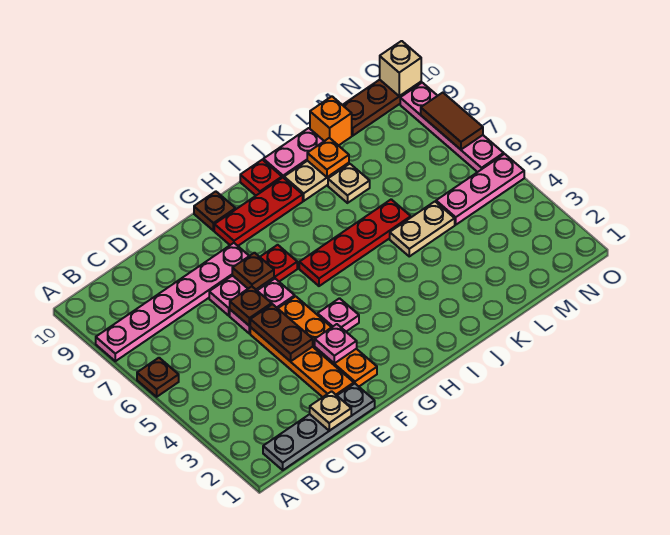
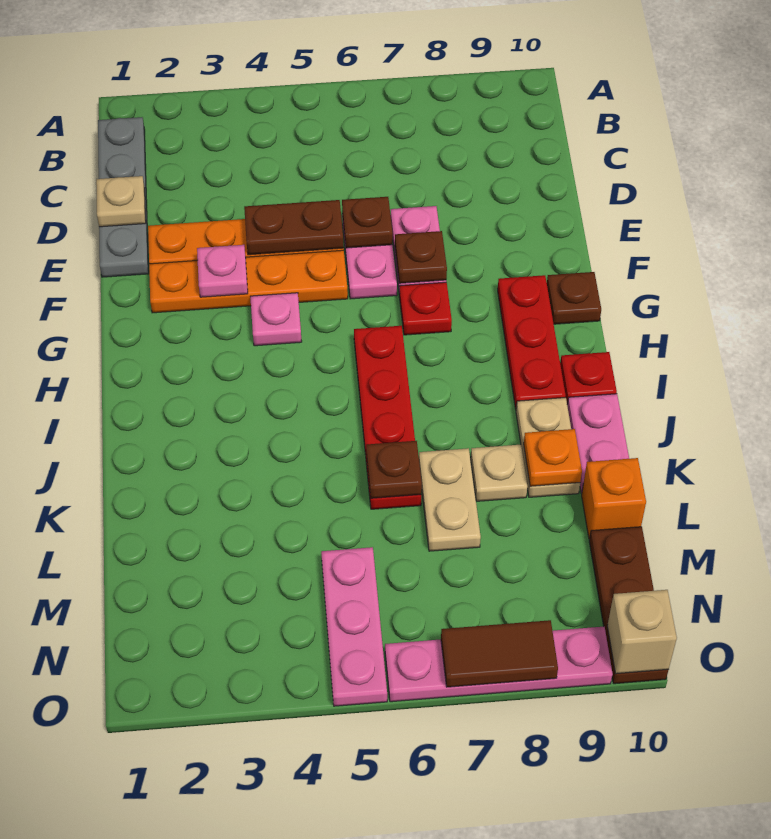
brown 1x1 plate [137,358,179,397] -> brown 1x1 plate moved to [366,441,422,498]
pink 1x6 plate [96,243,249,361] -> none
tan 1x2 plate [390,202,455,256] -> tan 1x2 plate moved to [419,448,481,551]

